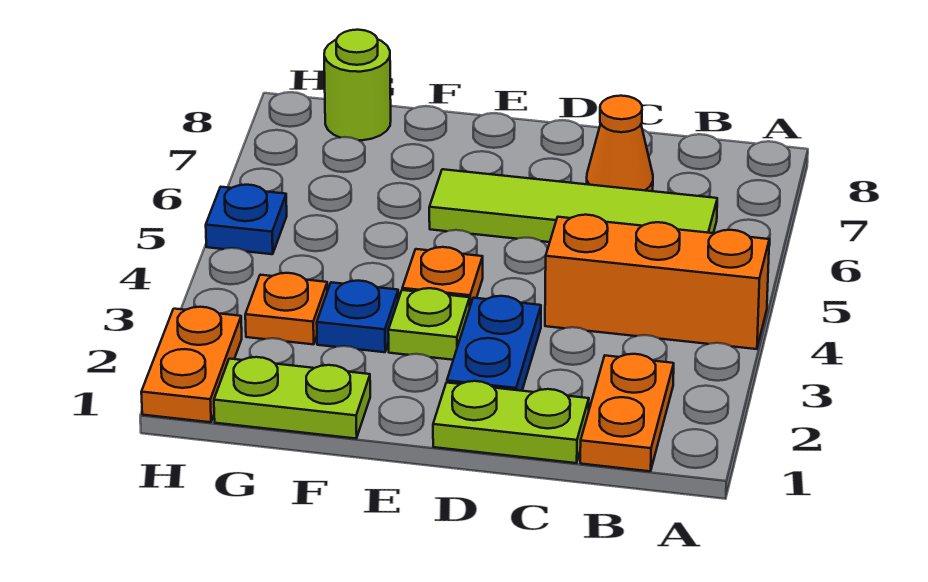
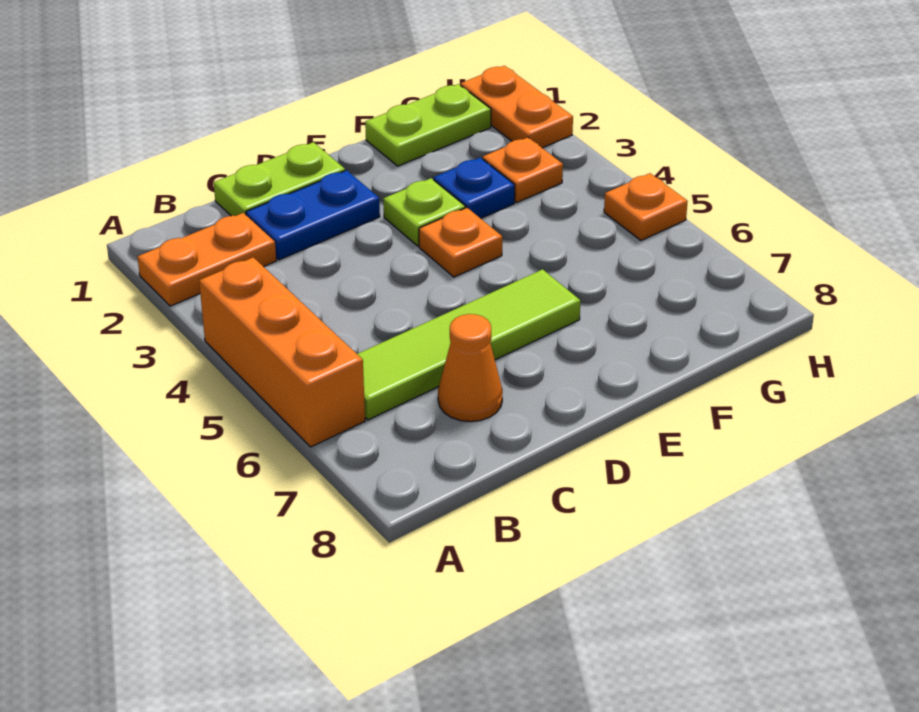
orange 1x3 brick [545,215,769,349] -> orange 1x3 brick turned to [199,257,365,447]
orange 1x2 plate [580,354,674,471] -> orange 1x2 plate turned to [138,213,276,306]
blue 1x2 plate [447,296,541,391] -> blue 1x2 plate turned to [246,170,380,260]
lime 1x1 round brick [324,30,391,140] -> none
blue 1x1 plate [206,185,287,254] -> orange 1x1 plate [604,173,688,241]

